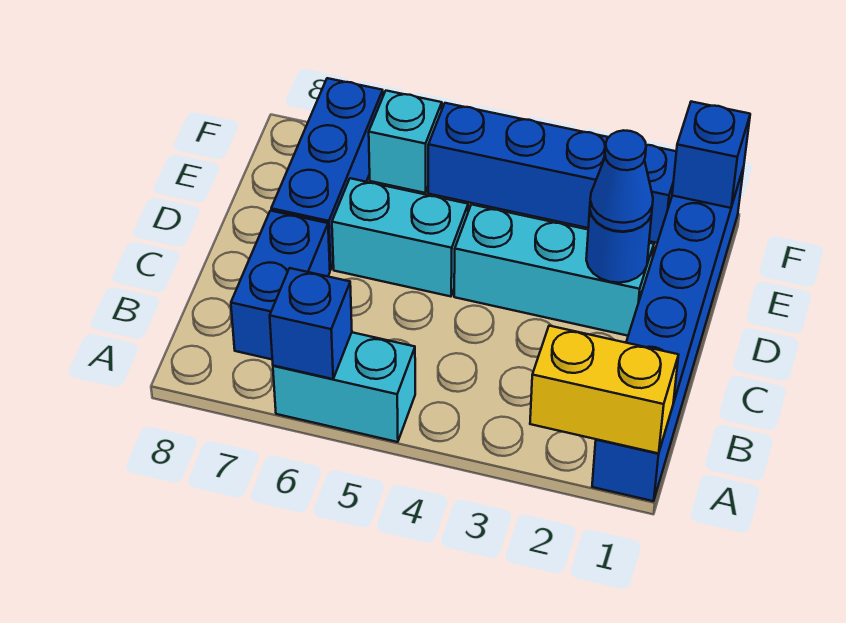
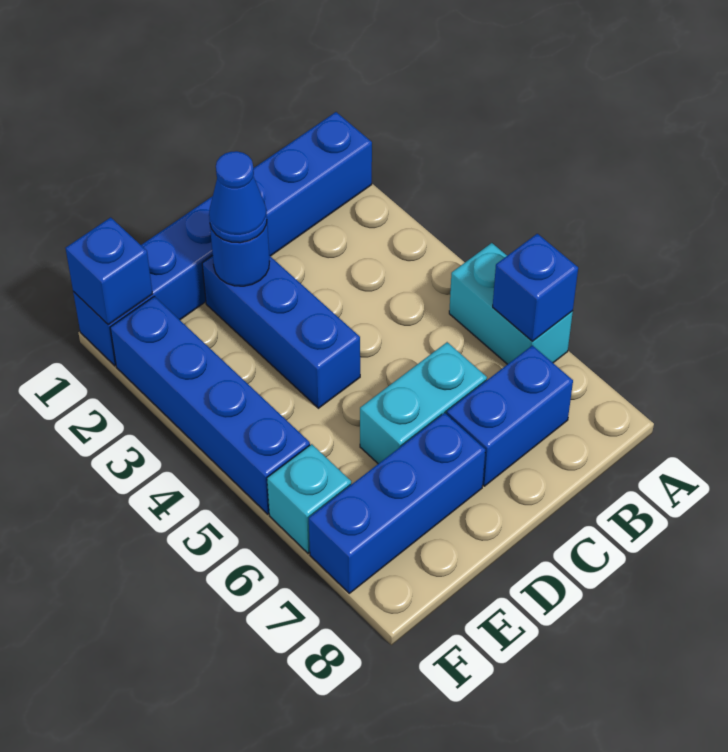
yellow 1x2 brick [530,326,678,453] -> none
cyan 1x3 brick [454,204,654,336] -> blue 1x3 brick [202,256,360,408]
cyan 1x2 brick [332,178,468,296] -> cyan 1x2 brick turned to [360,342,487,464]

